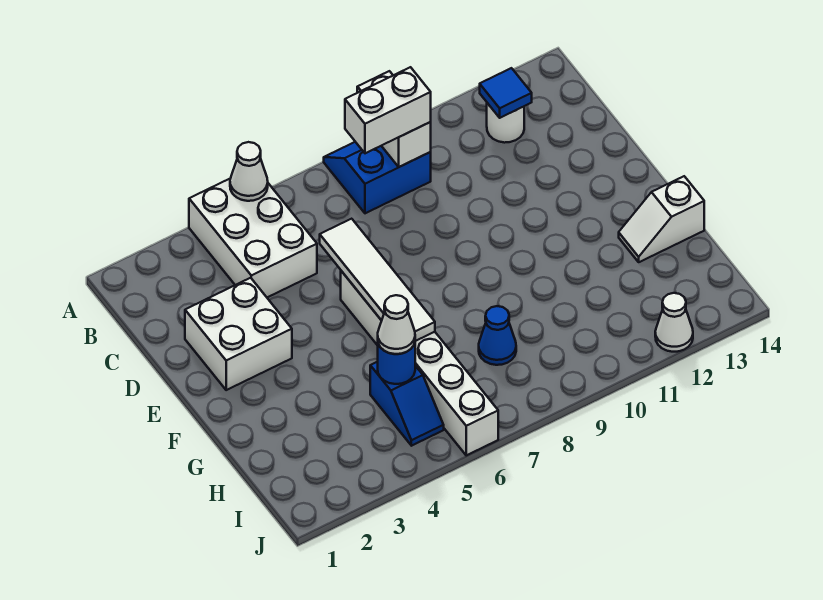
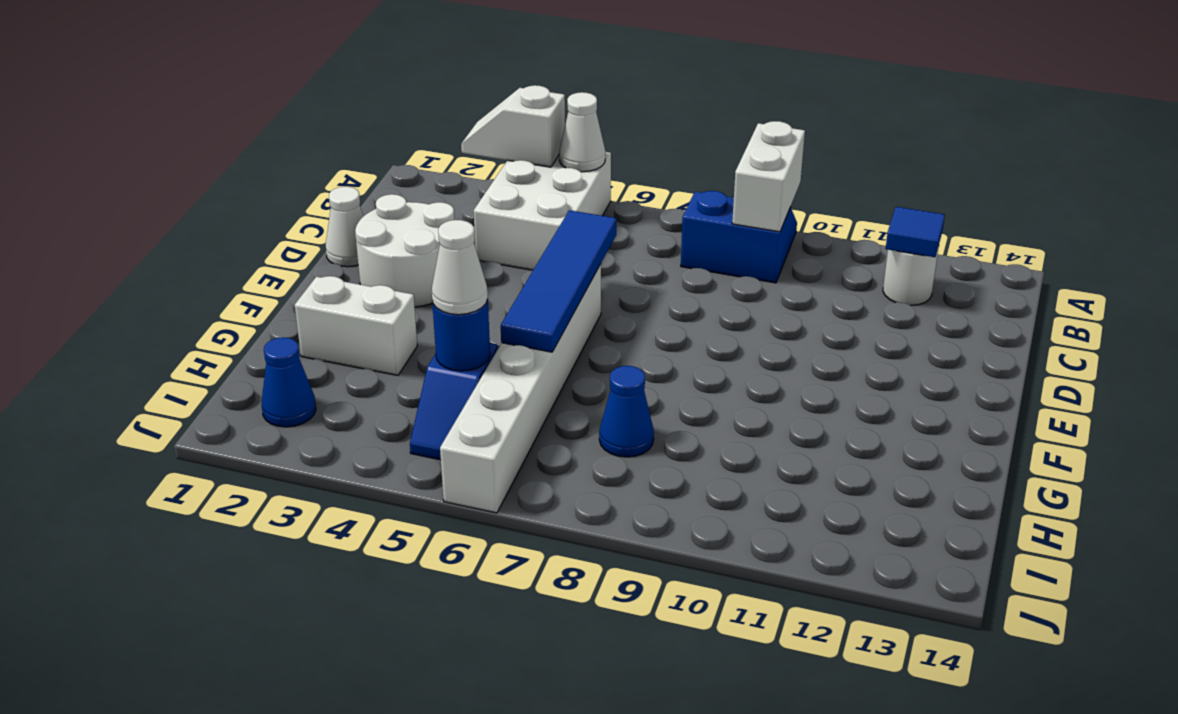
white 1x2 brick [345,67,431,153] -> white 1x2 brick moved to [295,276,417,375]
white 2x2 brick [185,278,292,390] -> white 2x2 round brick [355,194,454,307]
white 1x4 tile [320,219,435,341] -> blue 1x4 tile [501,210,616,352]
white 1x2 slope [619,176,704,262] -> white 1x2 slope moved to [461,85,565,167]
none -> blue 1x1 cone [262,337,316,427]
white 1x1 cone [655,293,693,352] -> white 1x1 cone moved to [326,187,363,267]

